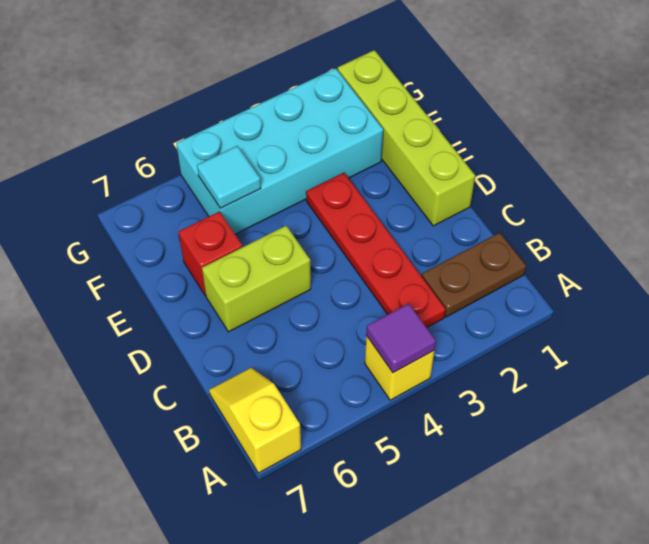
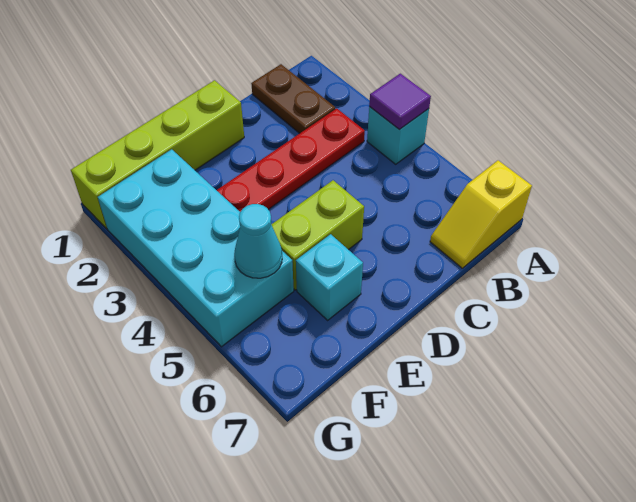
yellow 1x1 brick [365,336,434,400] -> cyan 1x1 brick [367,107,429,164]
lime 1x2 brick [202,226,311,332] -> lime 1x2 brick turned to [271,180,364,290]
red 1x1 brick [179,212,242,296] -> cyan 1x1 brick [296,234,363,320]
cyan 1x1 tile [197,146,261,208] -> cyan 1x1 cone [234,204,282,278]

